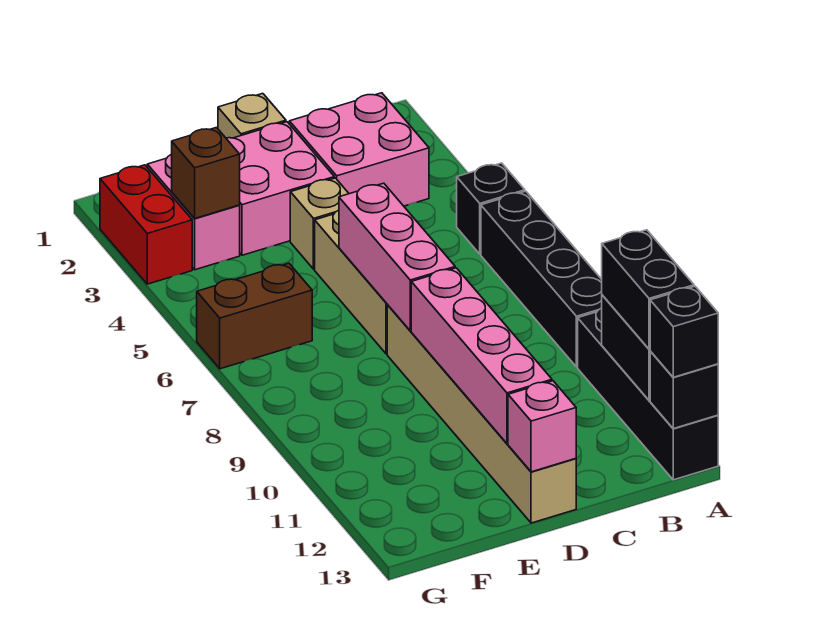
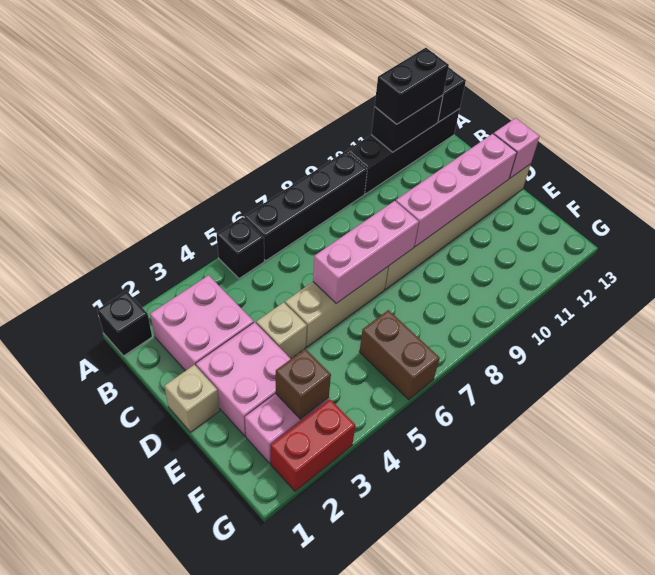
black 1x1 brick [650,286,718,377] -> black 1x1 brick moved to [97,291,152,356]

